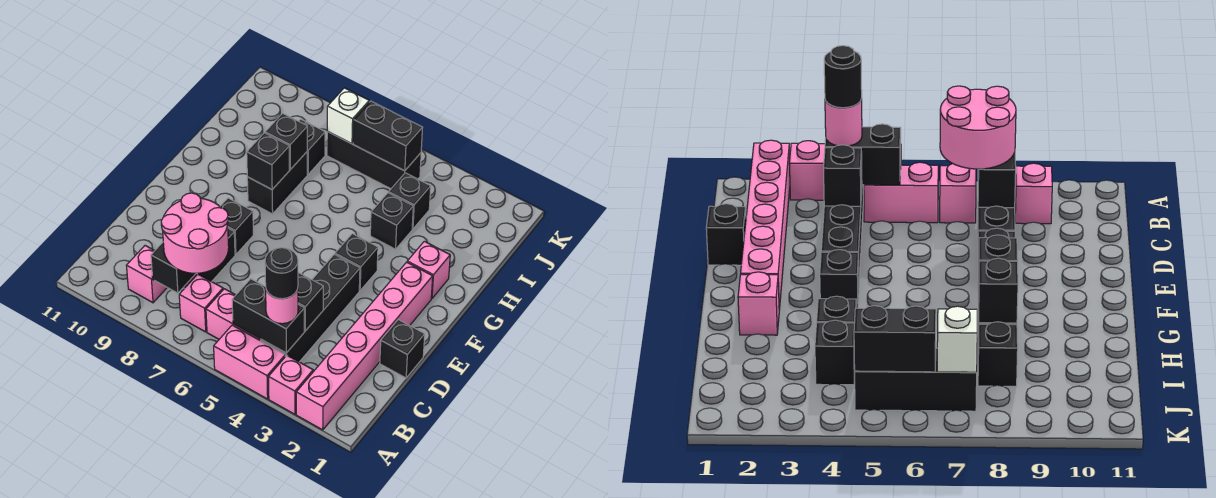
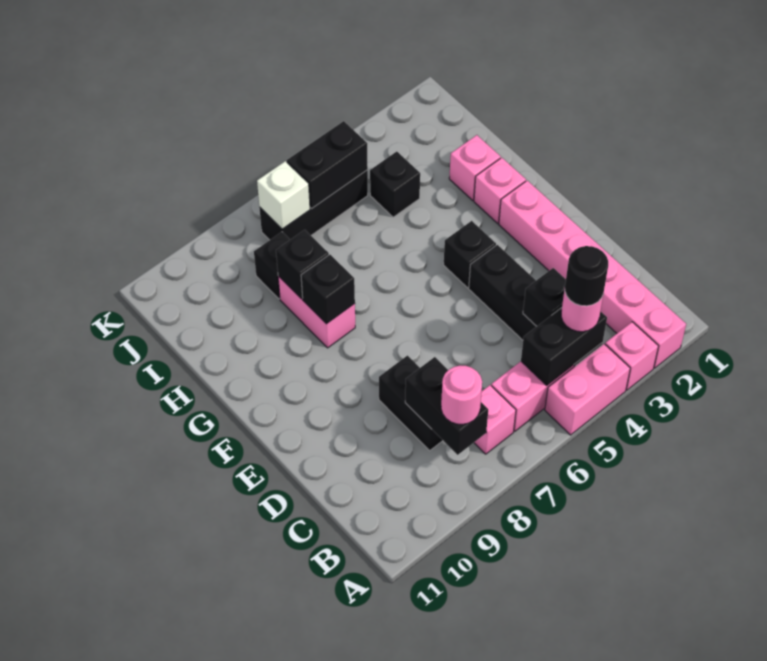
pink 2x2 round brick [161,193,229,273] -> pink 1x1 round brick [441,365,482,424]
pink 1x1 brick [126,246,167,303] -> pink 1x1 brick moved to [449,135,501,200]
black 1x1 brick [380,320,425,378] -> none
black 1x1 brick [220,198,253,254] -> none
black 1x2 brick [247,152,307,214] -> pink 1x2 brick [278,276,355,348]
black 1x1 brick [370,193,413,249] -> none

